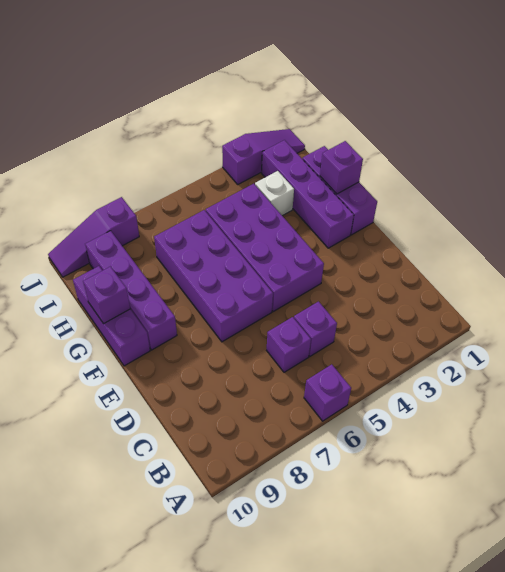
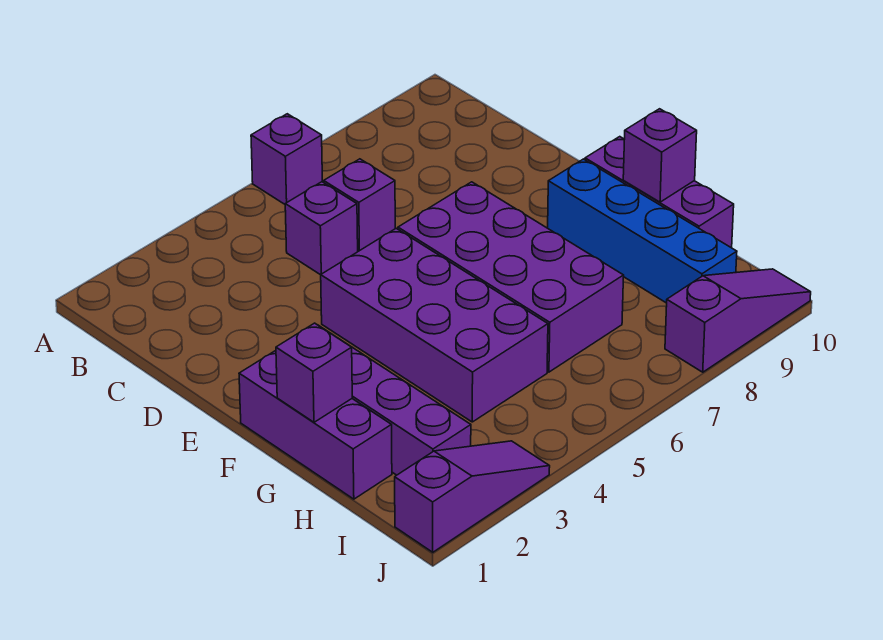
purple 1x4 brick [85,231,177,350] -> blue 1x4 brick [548,159,737,303]
white 1x1 brick [255,171,294,216] -> none
purple 1x3 slope [222,129,305,184] -> purple 1x3 slope turned to [395,441,550,552]

